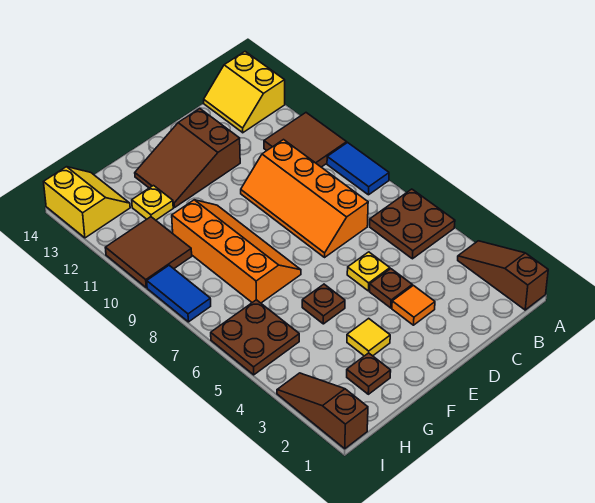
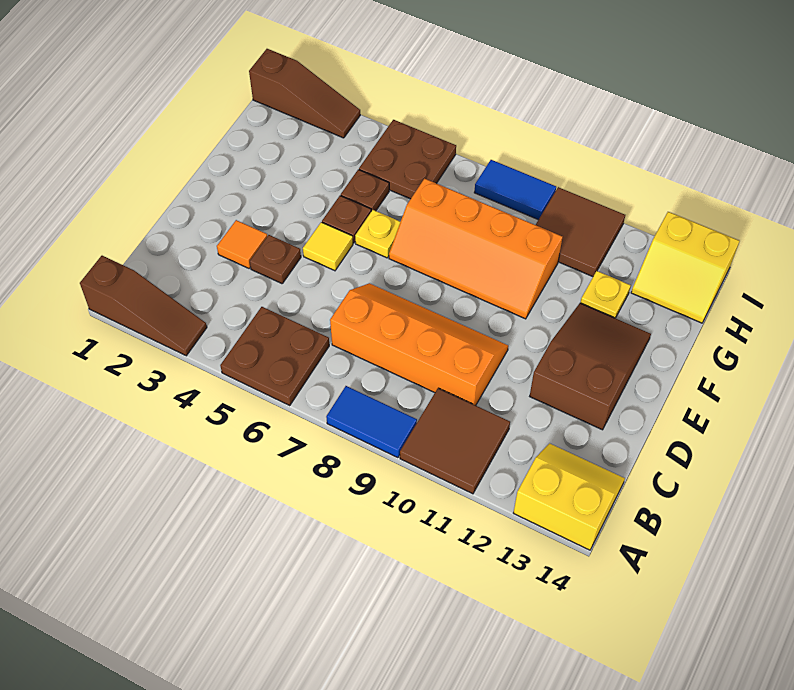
yellow 1x1 plate [347,252,390,291] -> yellow 1x1 plate moved to [355,210,400,258]
yellow 1x1 tile [347,318,390,356] -> yellow 1x1 tile moved to [303,222,353,271]
brown 1x1 plate [347,353,391,394] -> brown 1x1 plate moved to [341,170,389,211]

